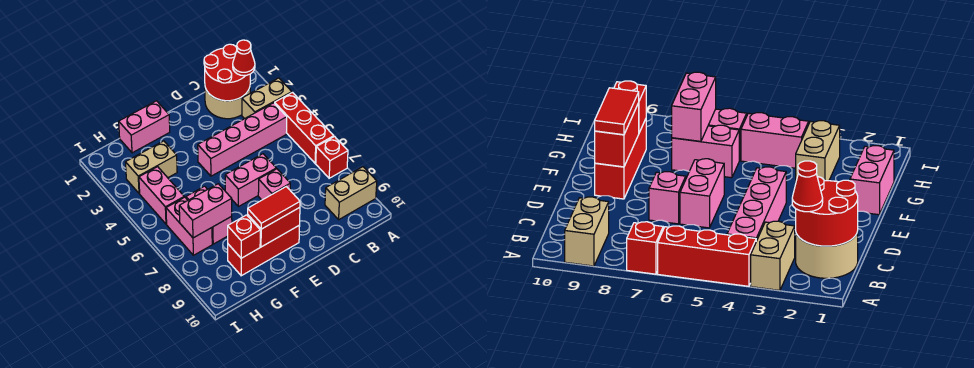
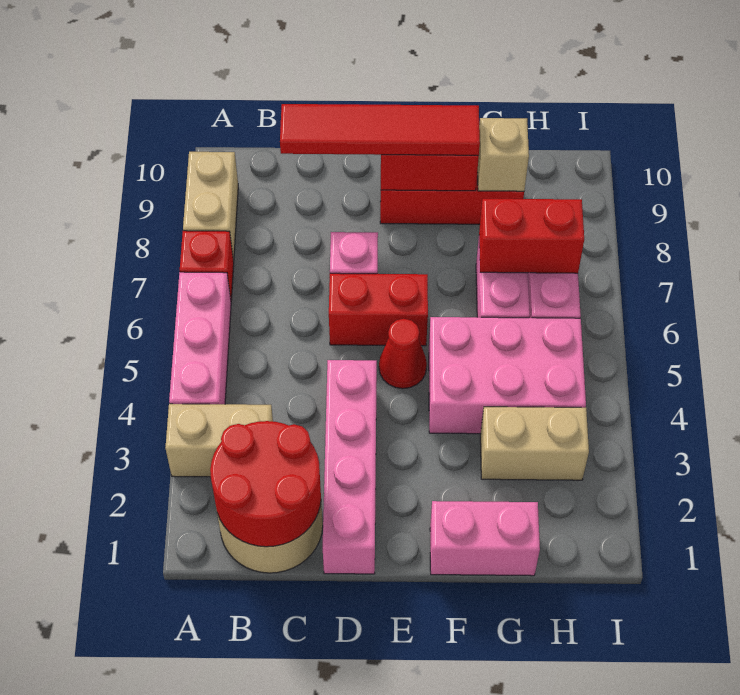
red 1x3 brick [275,93,334,163] -> pink 1x3 brick [169,272,231,404]
tan 1x2 brick [325,167,377,219] -> tan 1x2 brick turned to [183,152,238,261]
red 1x1 cone [233,40,255,76] -> red 1x1 cone moved to [379,319,427,389]
pink 1x4 brick [198,103,287,176] -> pink 1x4 brick turned to [323,360,377,574]
pink 1x2 brick [225,154,276,207] -> red 1x2 brick [329,273,428,346]
red 1x2 tile [248,187,300,229] -> red 1x4 tile [280,104,480,155]
pink 1x2 brick [179,184,232,238] -> red 1x2 brick [479,199,584,273]
red 1x1 brick [228,215,260,258] -> tan 1x1 brick [477,118,529,191]
pink 1x2 brick [139,167,184,224] -> pink 2x3 brick [429,317,586,434]

